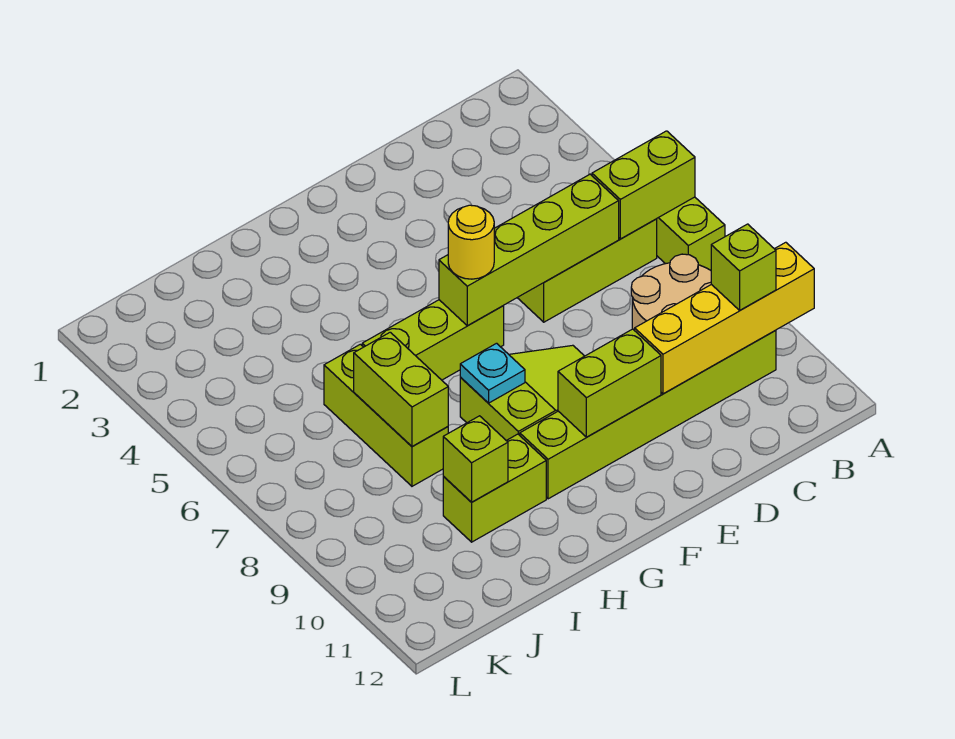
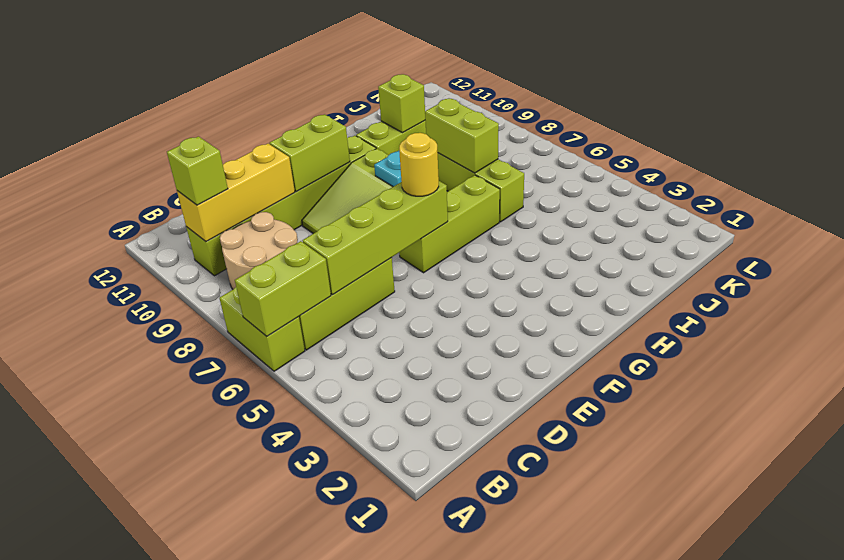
yellow 1x4 brick [635,242,814,394] -> yellow 1x3 brick [177,144,295,241]

